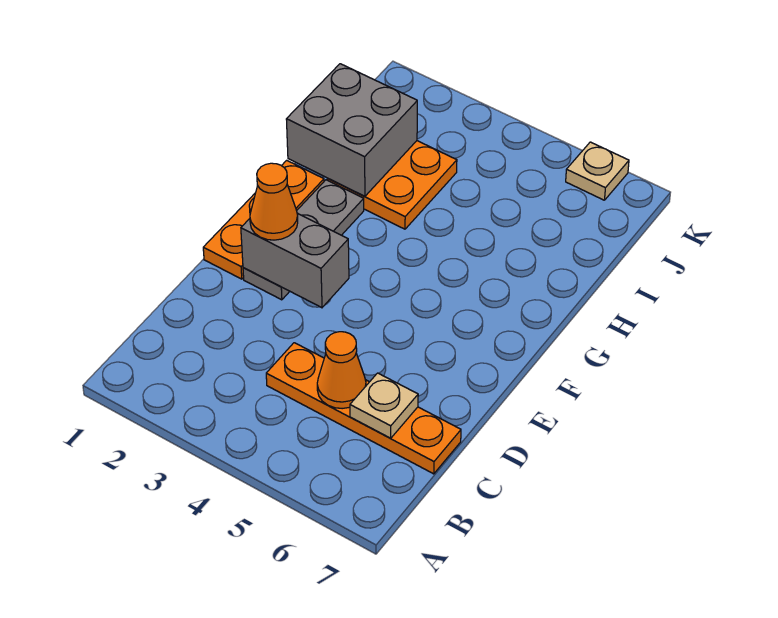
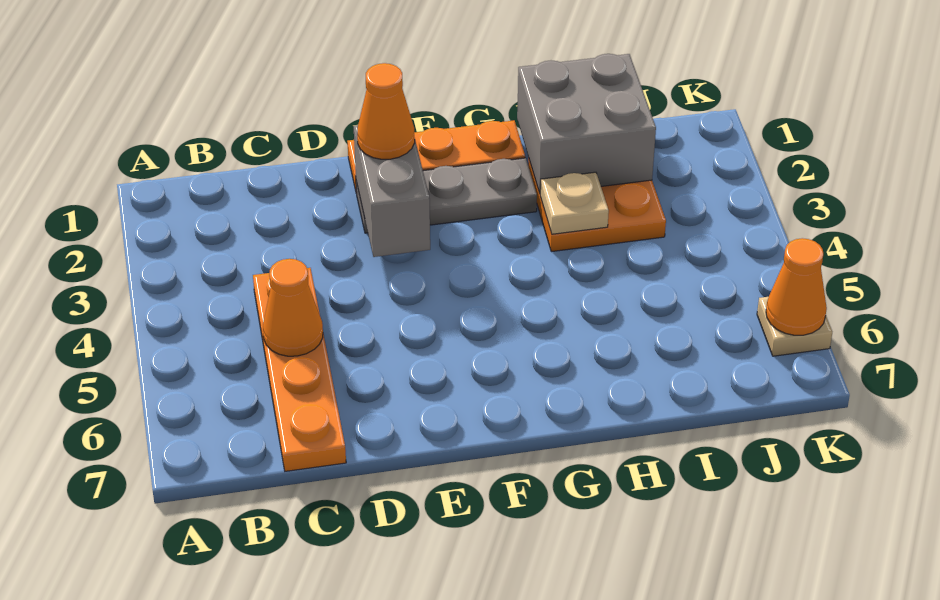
tan 1x1 plate [350,373,418,438] -> tan 1x1 plate moved to [540,172,609,234]
none -> orange 1x1 cone [766,238,827,335]

